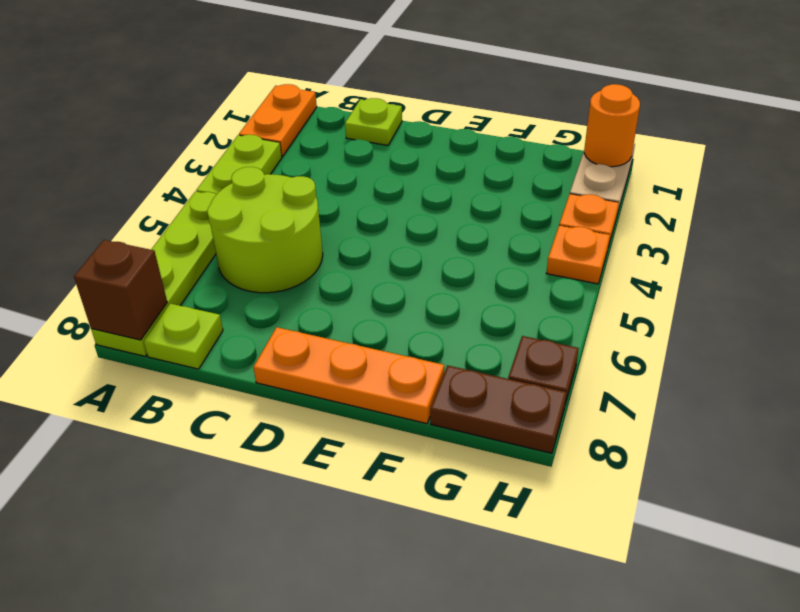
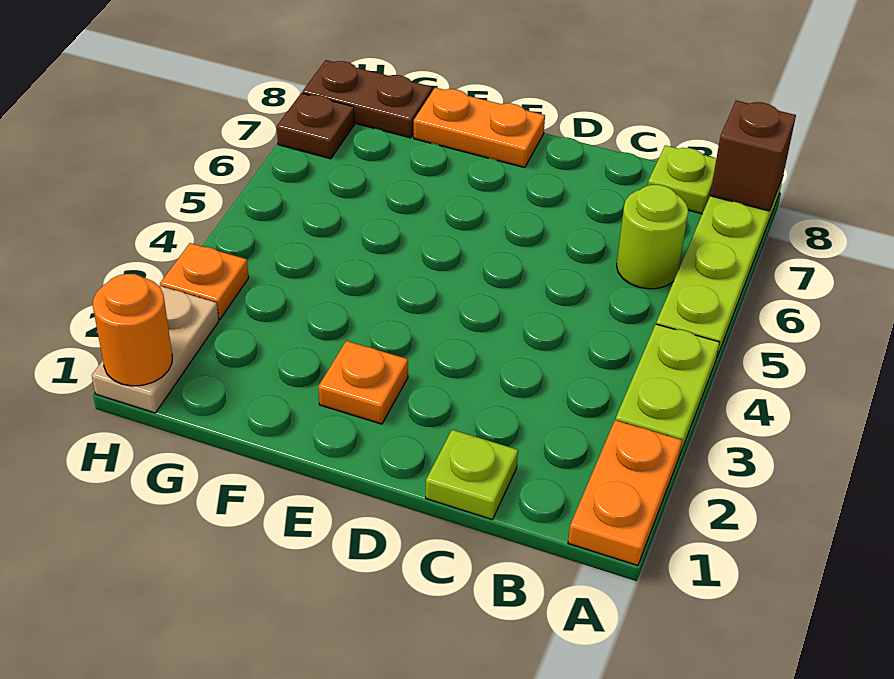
lime 2x2 round brick [207,167,323,293] -> lime 1x1 round brick [617,185,688,289]
orange 1x3 plate [253,327,444,424] -> orange 1x2 plate [414,88,545,168]
orange 1x1 plate [546,225,610,284] -> orange 1x1 plate moved to [318,341,408,424]

